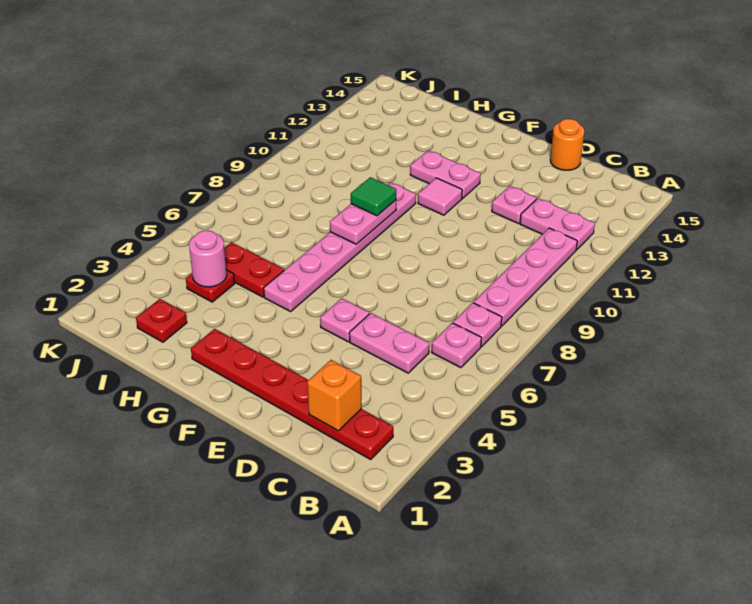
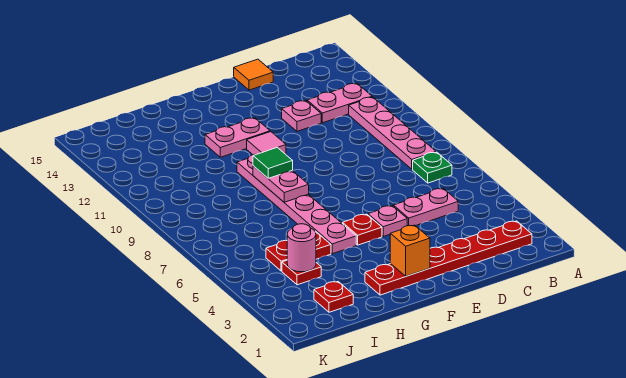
pink 1x1 plate [432,323,482,368] -> none
pink 1x1 plate [453,303,502,346] -> green 1x1 plate [413,152,452,183]
orange 1x1 brick [307,360,362,431] -> orange 1x1 brick moved to [390,225,430,276]
orange 1x1 round brick [550,119,584,170] -> orange 1x1 tile [234,59,273,90]
none -> red 1x1 plate [342,214,382,245]

